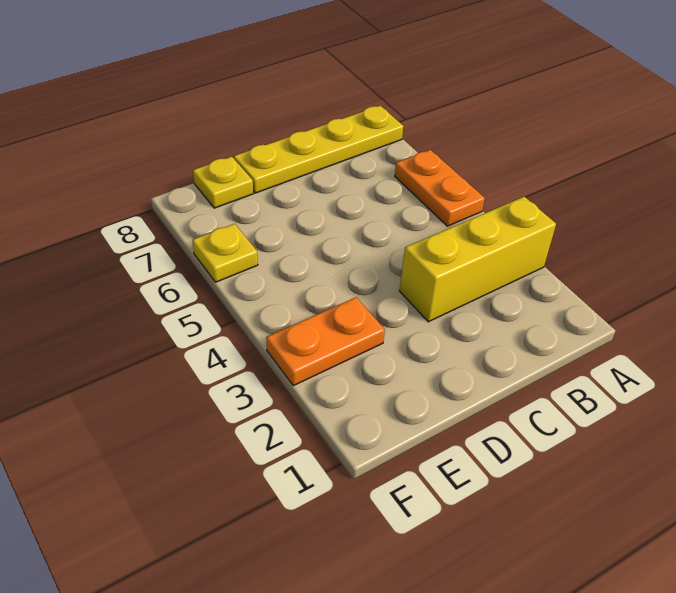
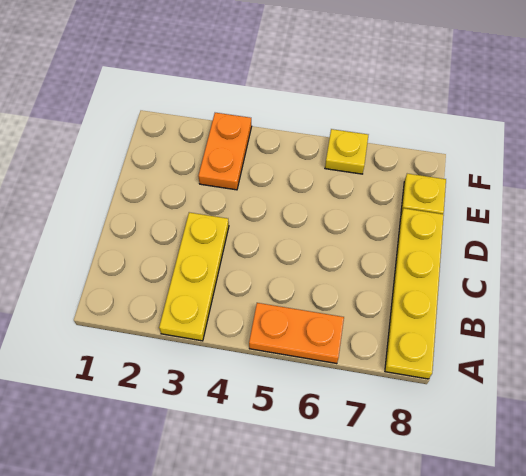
yellow 1x3 brick [400,197,556,322] -> yellow 1x3 plate [159,212,229,341]

